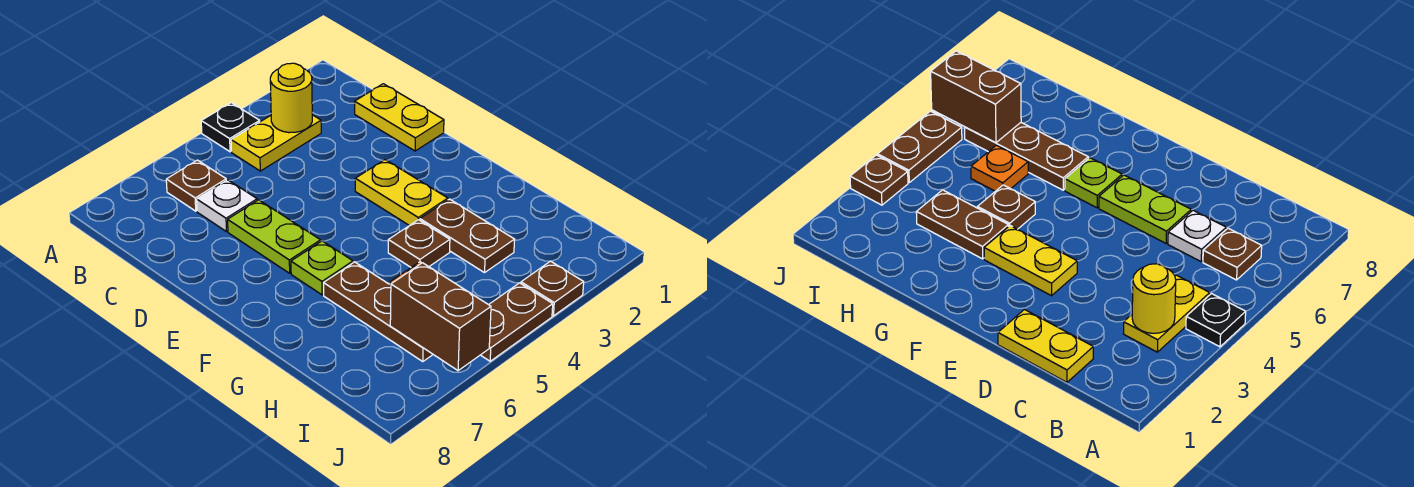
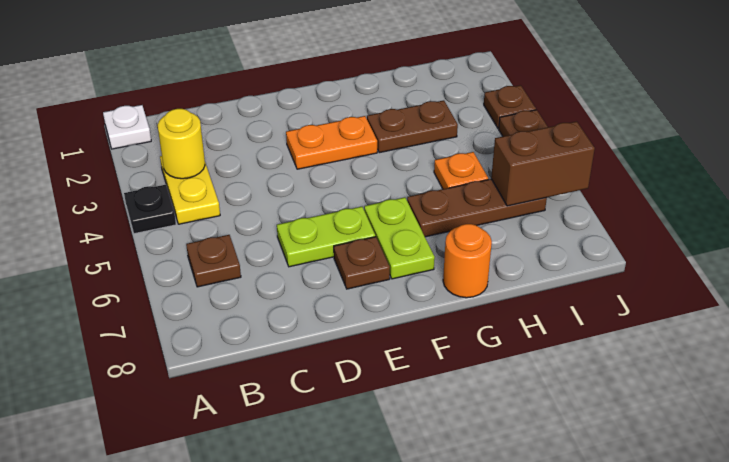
yellow 1x2 plate [355,84,444,151] -> none
white 1x1 plate [197,180,257,232] -> white 1x1 plate moved to [103,105,151,149]
yellow 1x2 plate [355,160,448,226] -> orange 1x2 plate [286,116,377,169]
lime 1x1 plate [291,241,353,295] -> lime 1x2 plate [364,197,435,279]
brown 1x1 plate [388,220,450,267] -> brown 1x1 plate moved to [334,237,390,289]
none -> orange 1x1 round brick [443,224,492,298]

